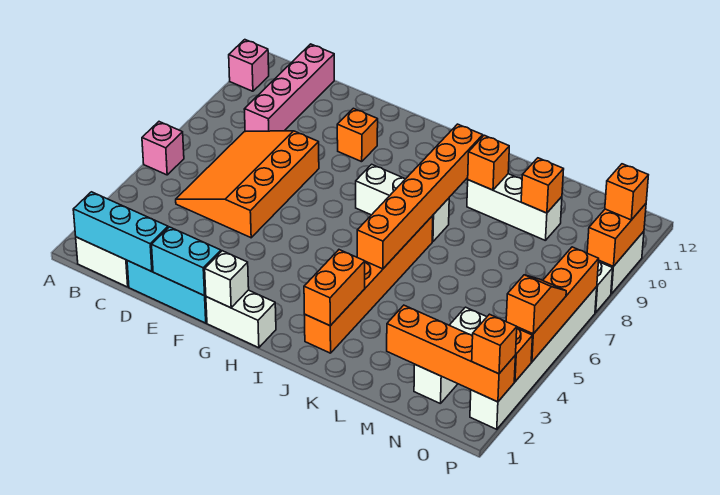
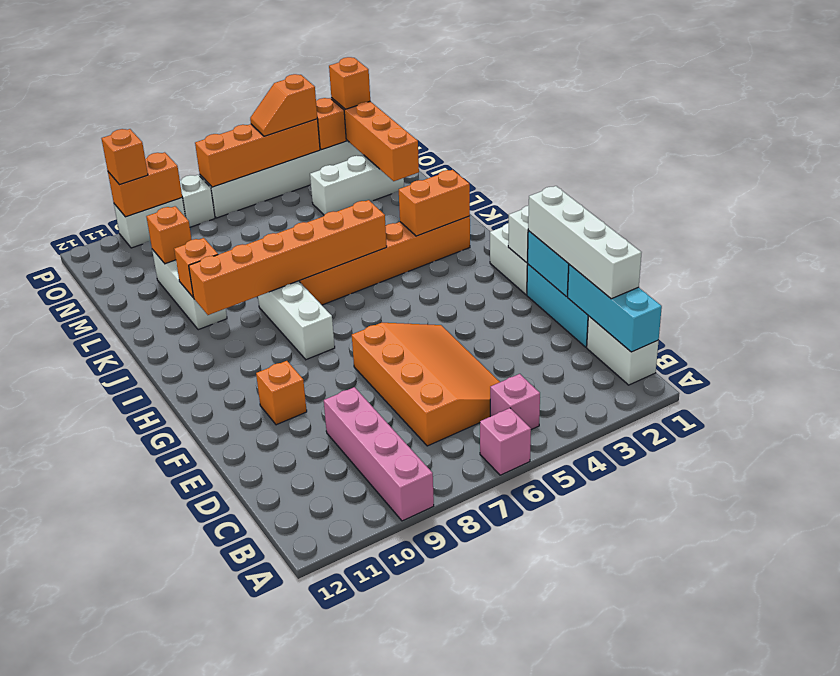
pink 1x1 brick [229,40,269,91] -> pink 1x1 brick moved to [490,374,540,430]
none -> white 1x4 brick [528,186,642,299]
orange 3x4 slope [176,131,319,238] -> orange 3x4 slope turned to [352,323,500,446]
pink 1x4 brick [244,44,334,131] -> pink 1x4 brick turned to [324,387,434,521]

